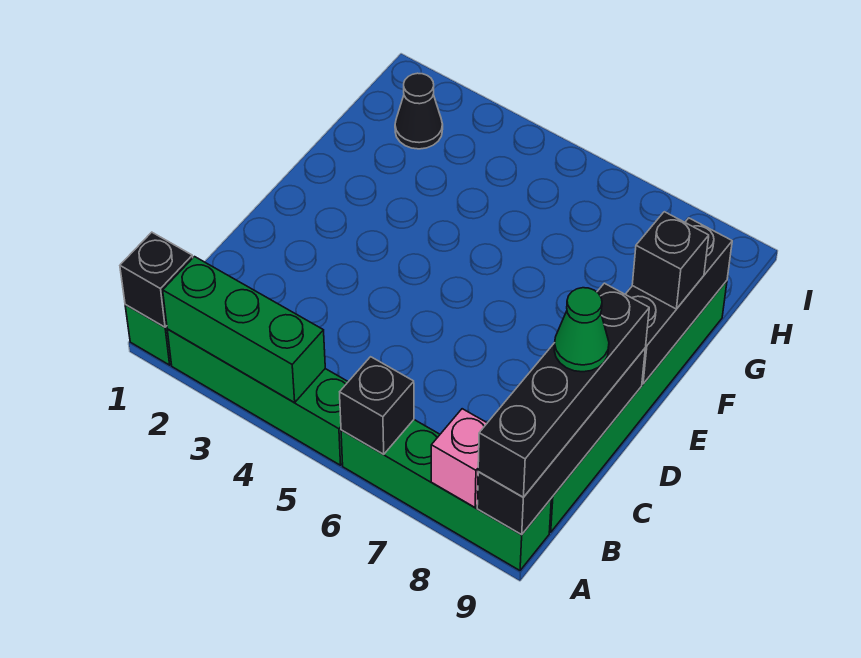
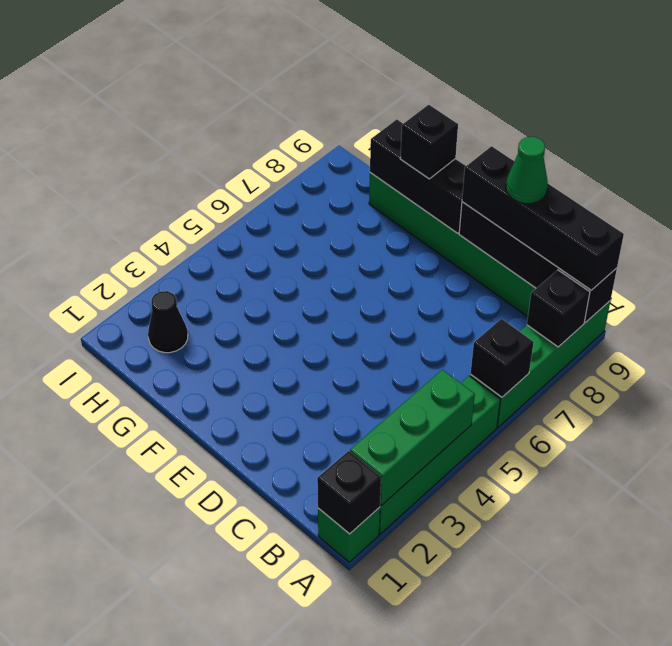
pink 1x1 brick [431,409,487,507] -> black 1x1 brick [527,270,590,347]

